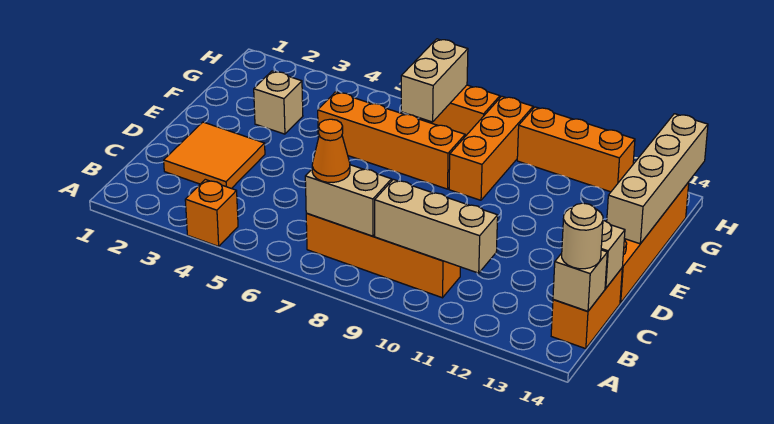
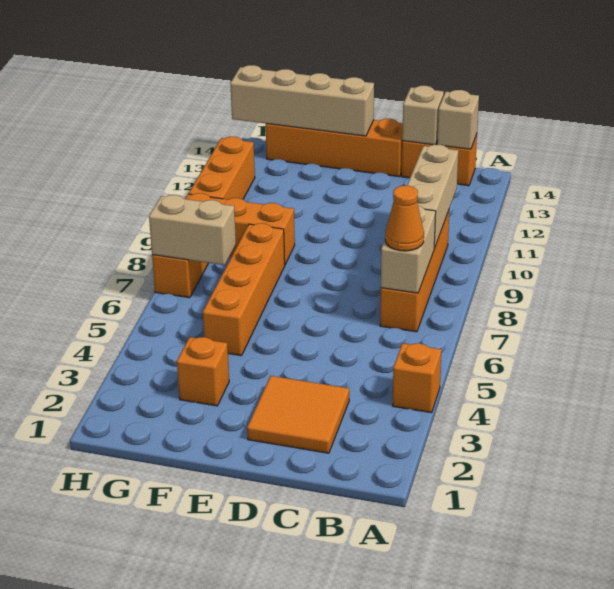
tan 1x1 round brick [562,203,603,269] -> none
tan 1x1 brick [254,71,303,134] -> orange 1x1 brick [177,337,229,406]

